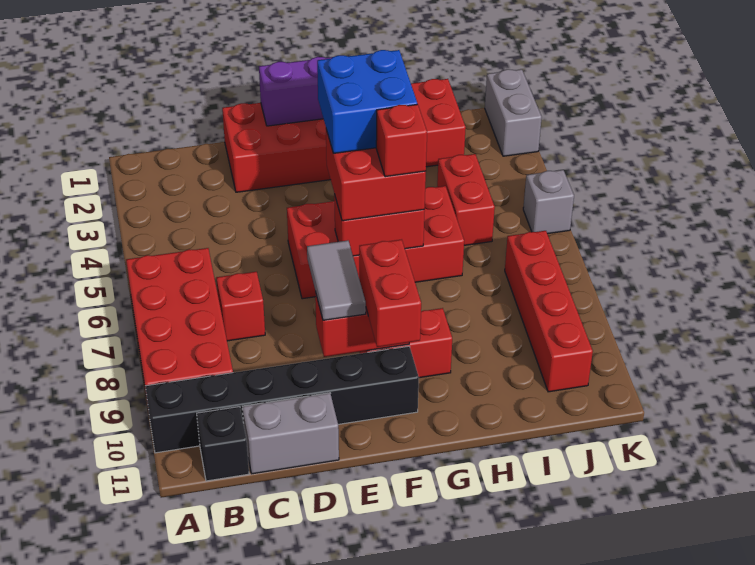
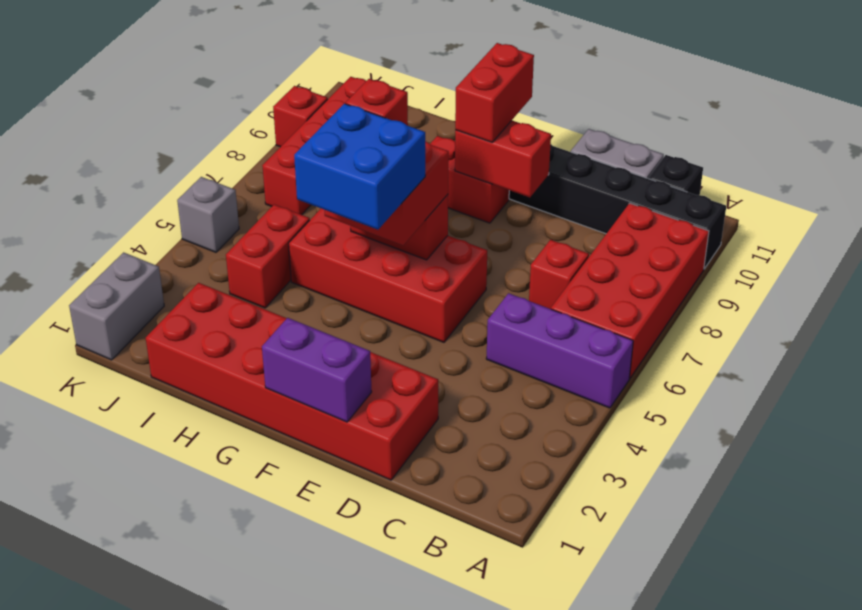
none -> purple 1x3 brick [486,293,633,408]
grey 1x2 tile [307,240,366,320] -> none
none -> red 1x1 brick [273,86,328,147]

